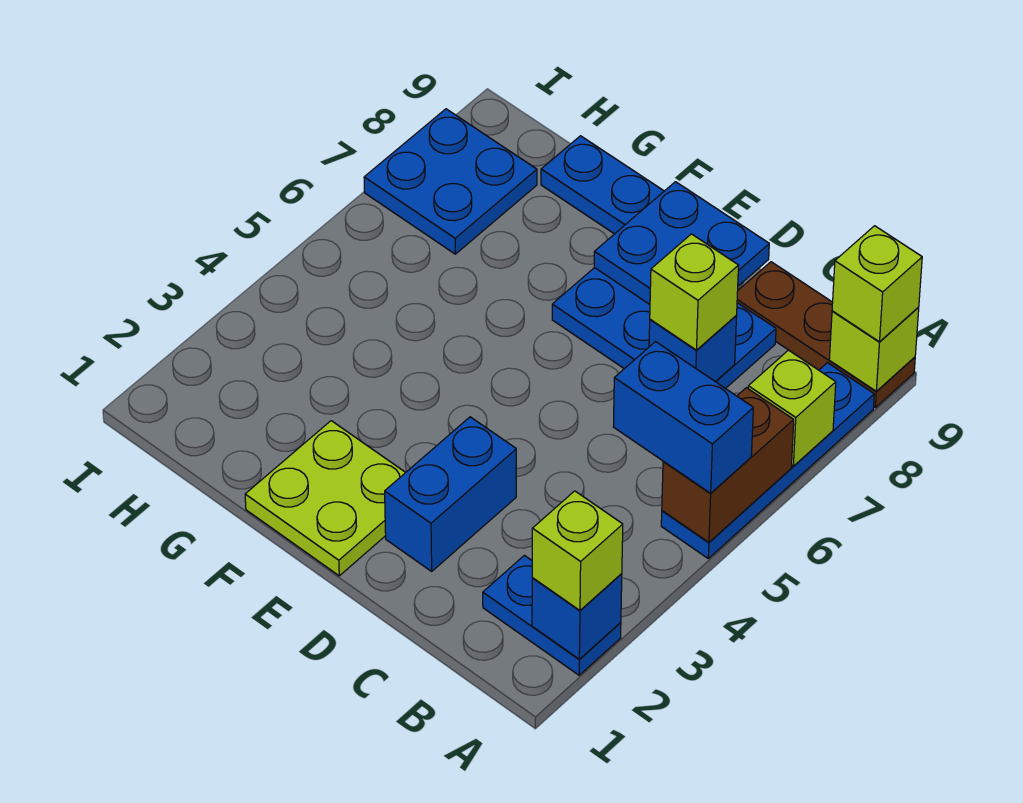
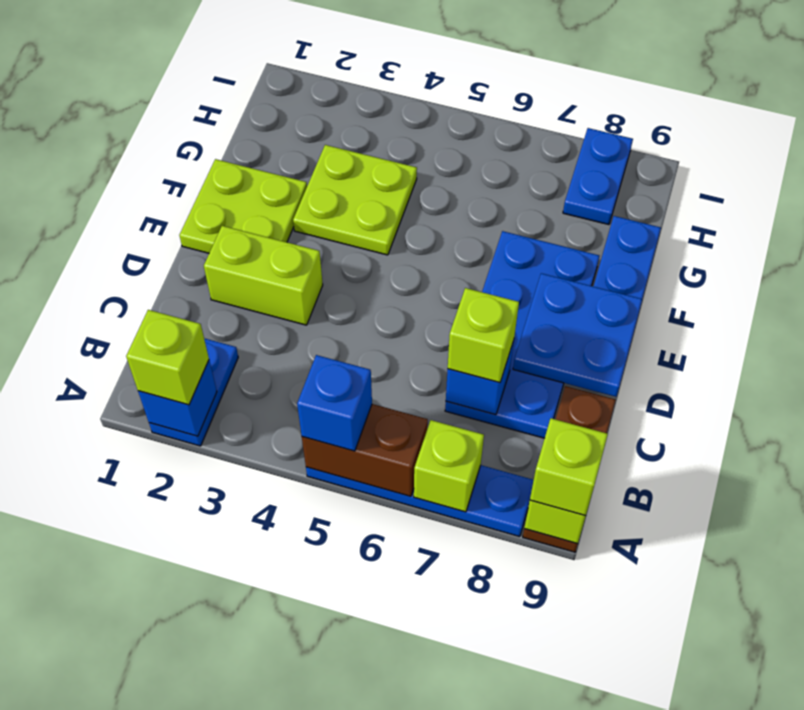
blue 1x2 brick [613,342,753,493] -> blue 1x1 brick [297,355,372,451]
blue 2x3 plate [552,268,776,389] -> blue 2x4 plate [445,231,599,438]
blue 1x2 brick [385,417,516,571] -> lime 1x2 brick [204,226,323,325]
none -> lime 2x2 plate [293,145,417,255]
blue 2x2 plate [364,109,537,254] -> blue 1x2 plate [563,128,633,225]

